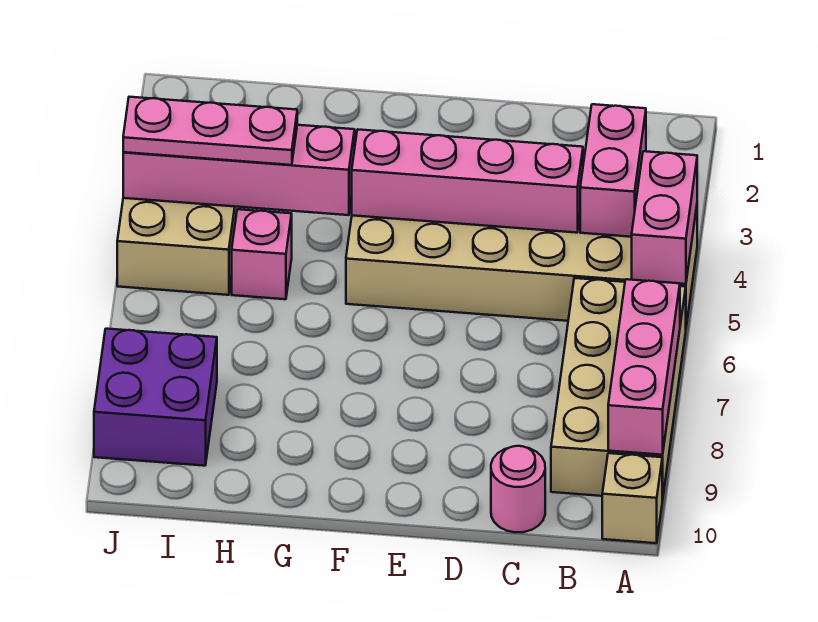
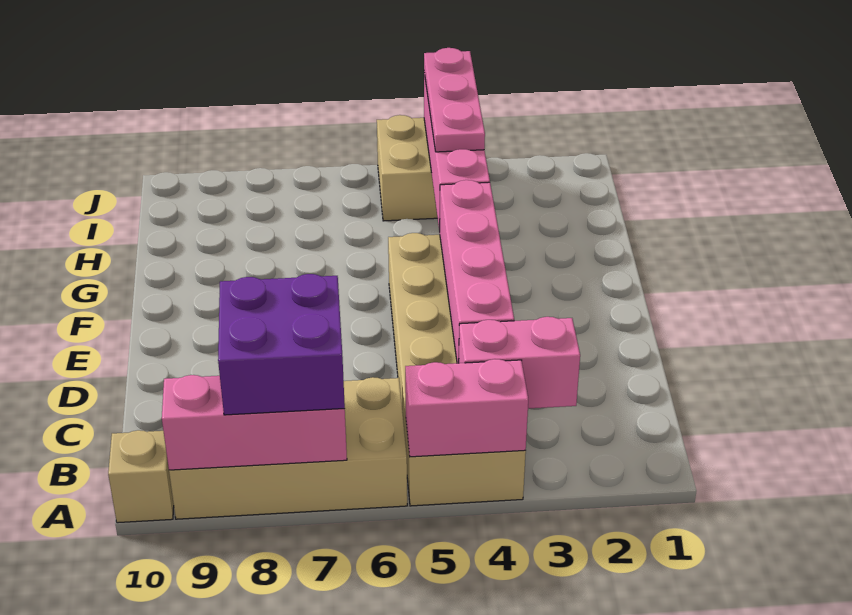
pink 1x1 round brick [491,446,545,532] -> none
pink 1x1 brick [232,209,292,299] -> none
purple 2x2 brick [94,329,217,466] -> purple 2x2 brick moved to [218,274,345,415]

